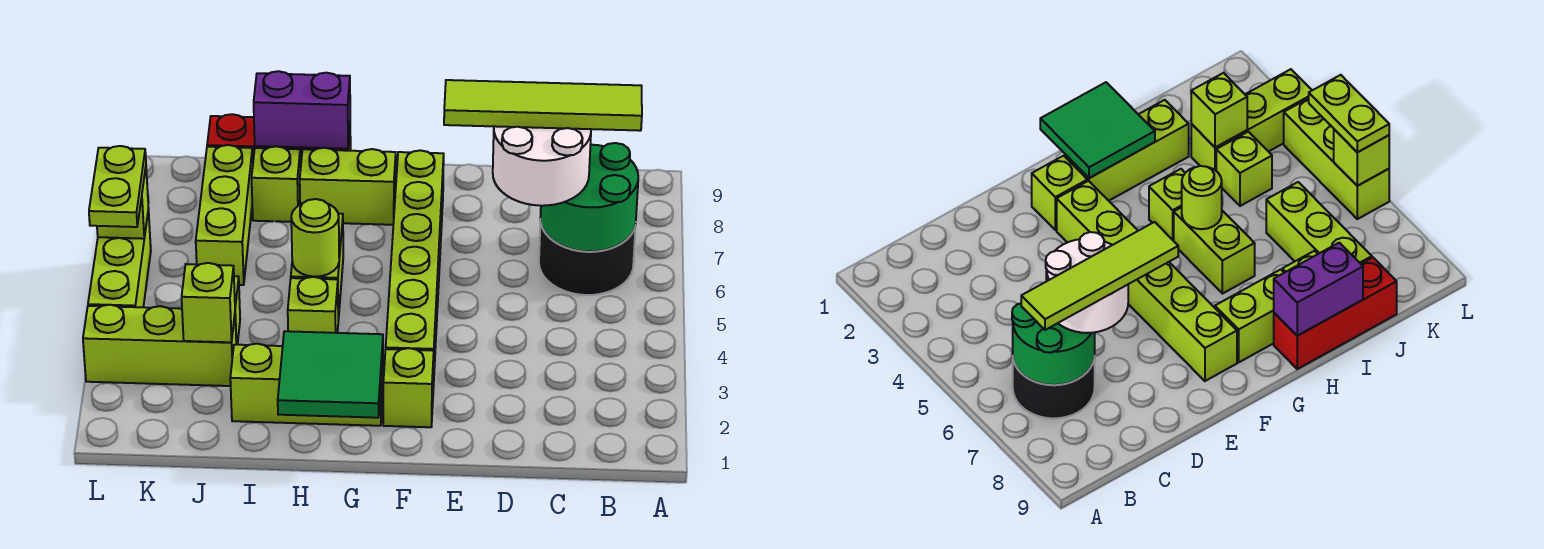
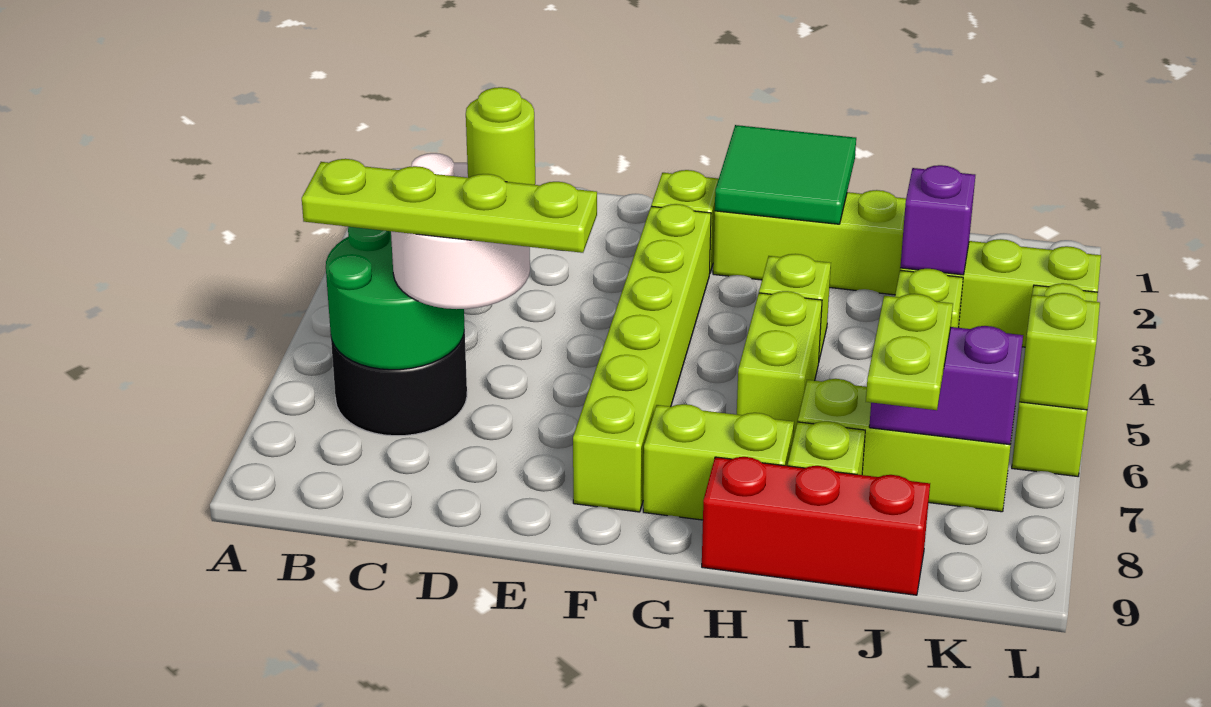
lime 1x4 tile [444,80,642,131] -> lime 1x4 plate [302,159,597,253]
lime 1x1 round brick [291,199,339,277] -> lime 1x1 round brick moved to [466,87,535,185]
purple 1x2 brick [254,71,350,149] -> purple 1x2 brick moved to [869,326,1023,445]
lime 1x1 brick [182,263,235,342] -> purple 1x1 brick [900,165,975,275]
lime 1x3 brick [196,145,253,285] -> lime 1x3 brick turned to [798,379,1014,512]
lime 1x2 plate [89,146,146,227] -> lime 1x2 plate moved to [866,294,953,410]

